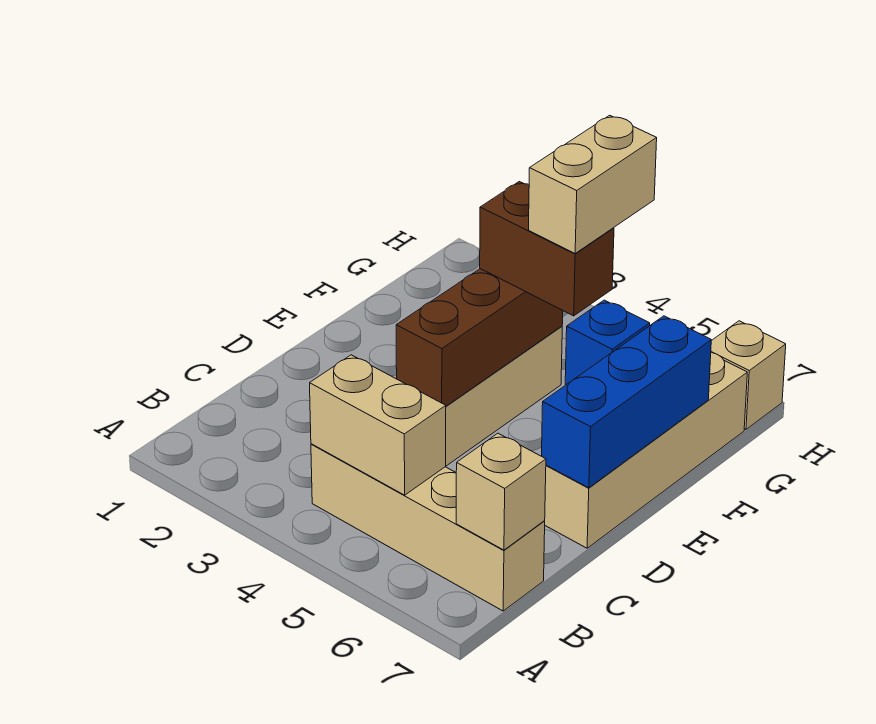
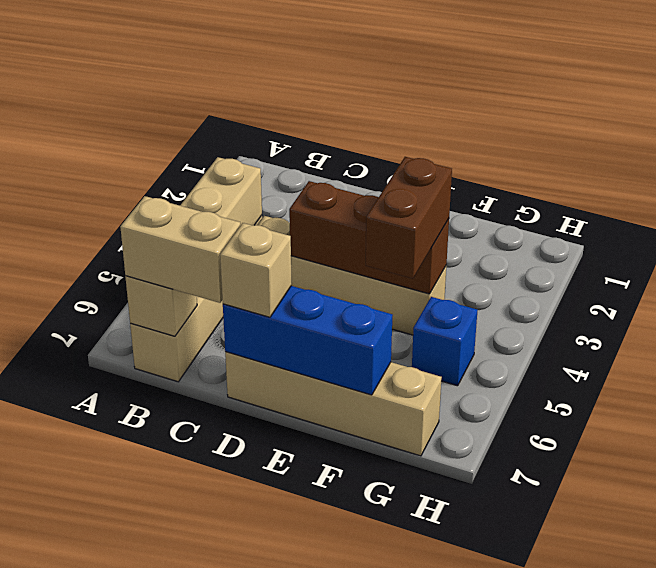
tan 1x2 brick [529,115,657,253] -> tan 1x2 brick moved to [120,196,240,303]
tan 1x1 brick [711,321,786,429] -> tan 1x1 brick moved to [220,223,292,317]

